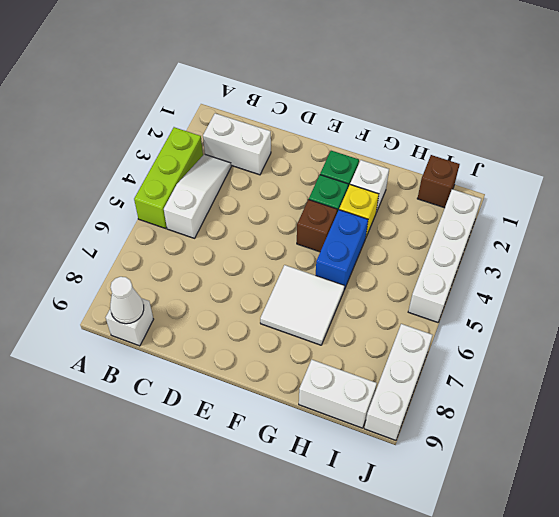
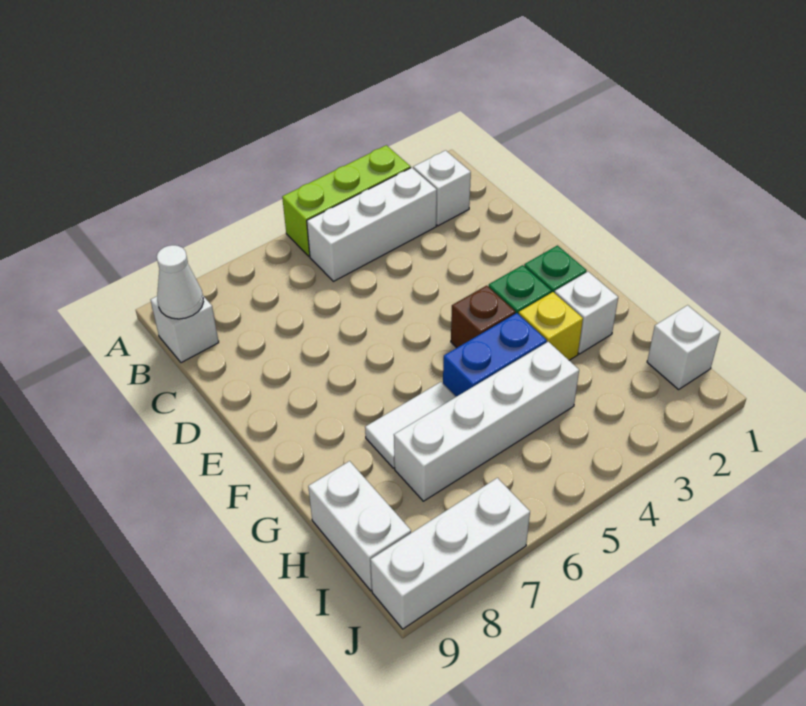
white 1x2 brick [203,113,271,175] -> white 1x1 brick [413,150,471,226]
white 1x3 slope [164,154,231,238] -> white 1x3 brick [307,168,437,281]
white 2x2 tile [260,265,344,345] -> white 1x2 tile [365,382,456,468]
brown 1x1 brick [417,155,460,208] -> white 1x1 brick [647,305,720,389]
white 1x4 brick [408,189,481,322] -> white 1x4 brick moved to [394,342,579,501]

